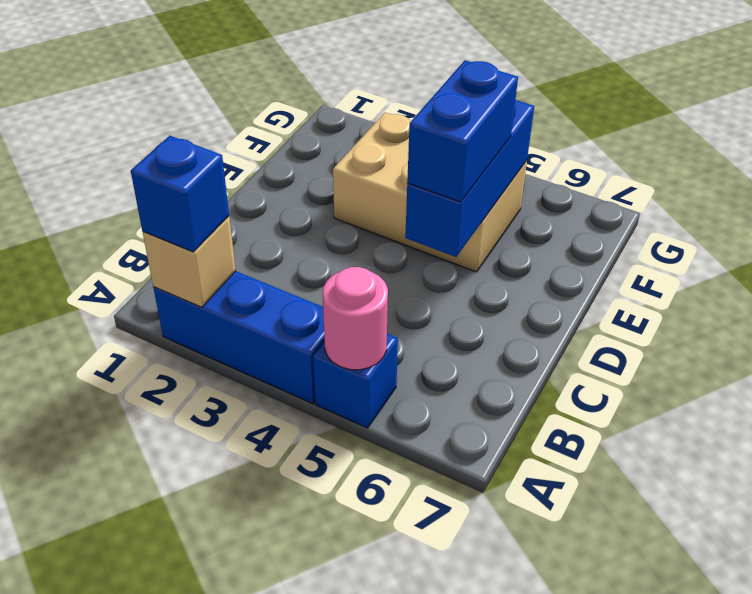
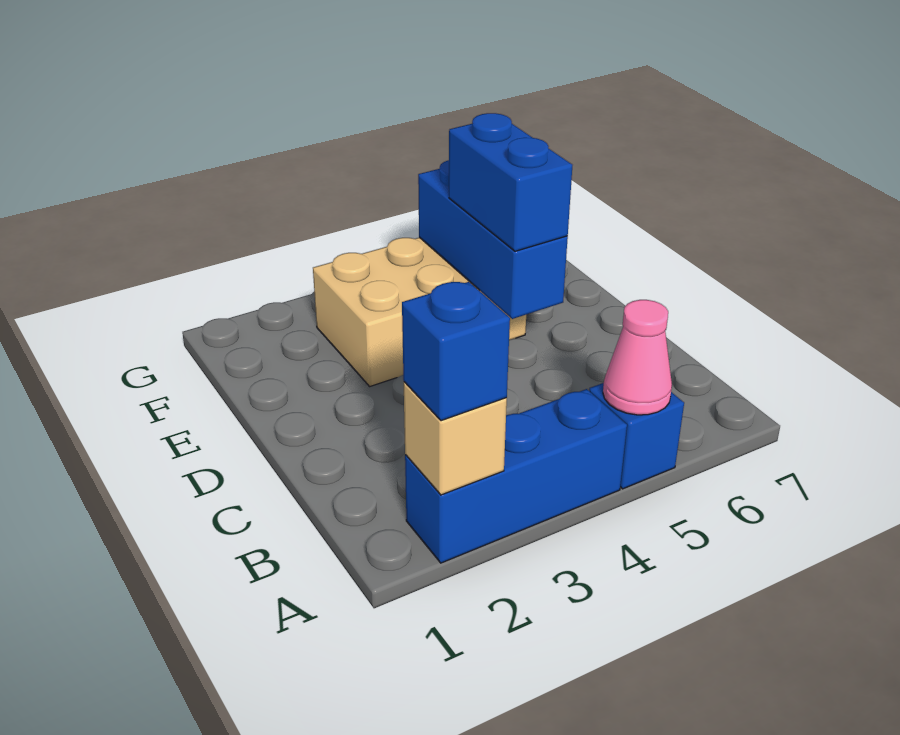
pink 1x1 round brick [323,267,388,370] -> pink 1x1 cone [603,300,672,415]

